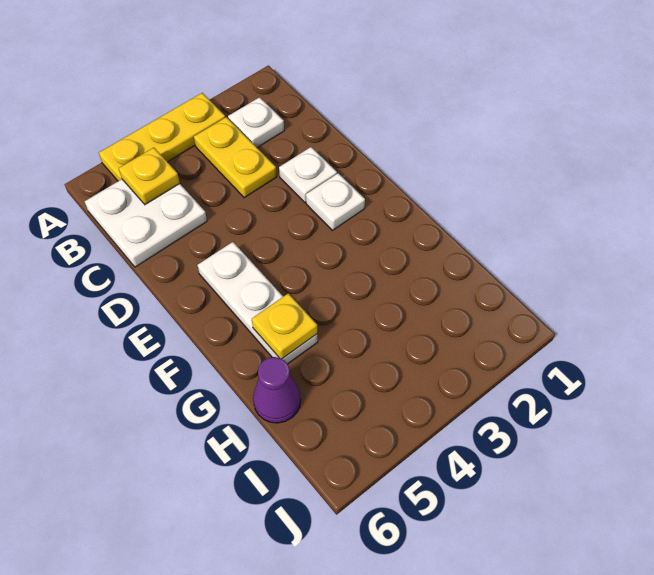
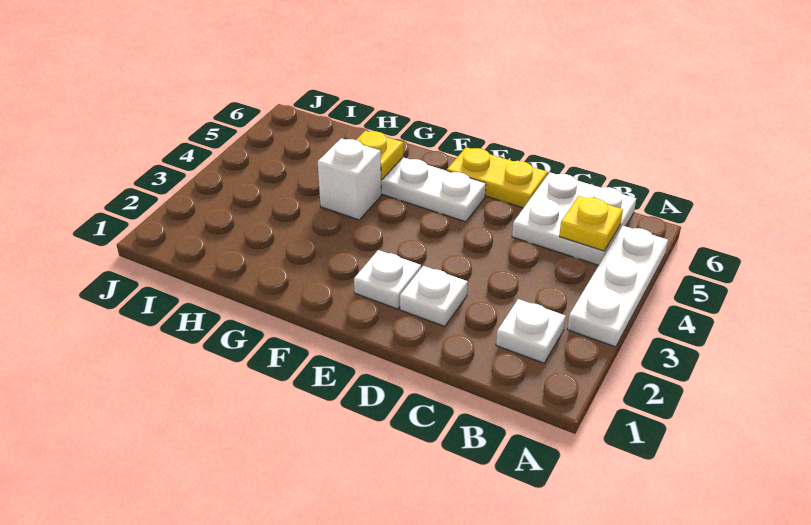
yellow 1x3 plate [99,93,225,181] -> white 1x3 plate [567,226,668,347]
yellow 1x2 plate [194,117,277,198] -> yellow 1x2 plate moved to [447,147,547,208]
none -> white 1x1 brick [318,138,381,220]
purple 1x1 cone [253,357,301,423] -> none

